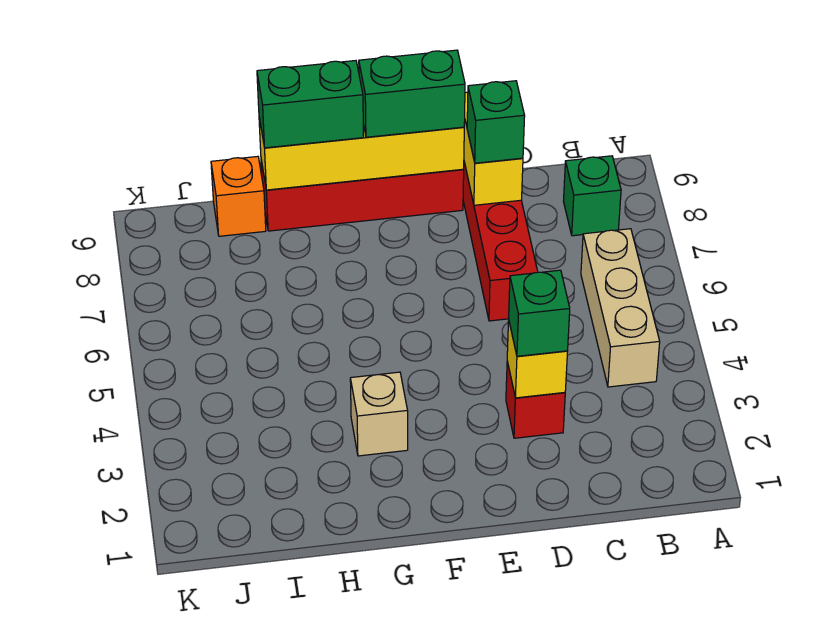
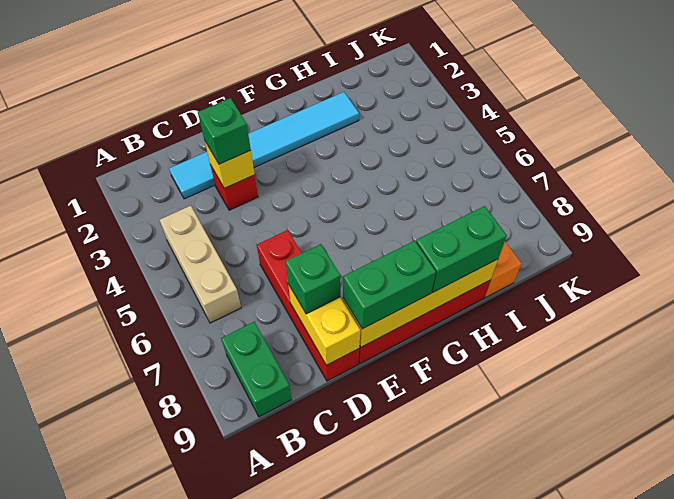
green 1x1 brick [563,156,621,236] -> green 1x2 brick [221,322,292,417]
none -> cyan 1x6 tile [169,92,359,199]
tan 1x1 brick [350,372,408,456] -> none

